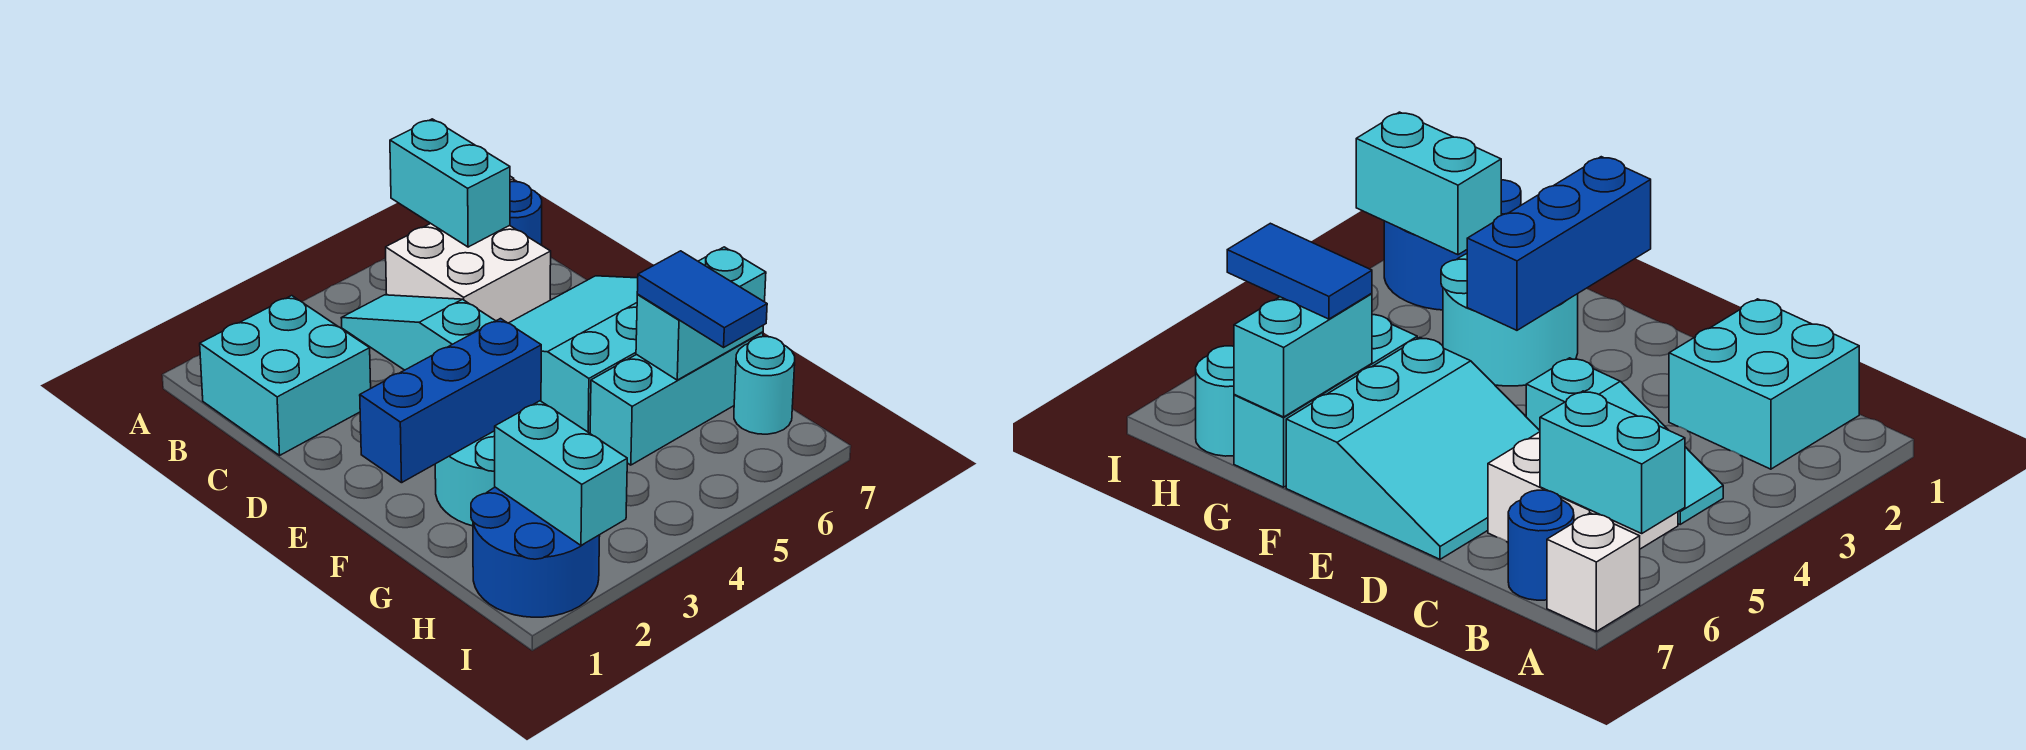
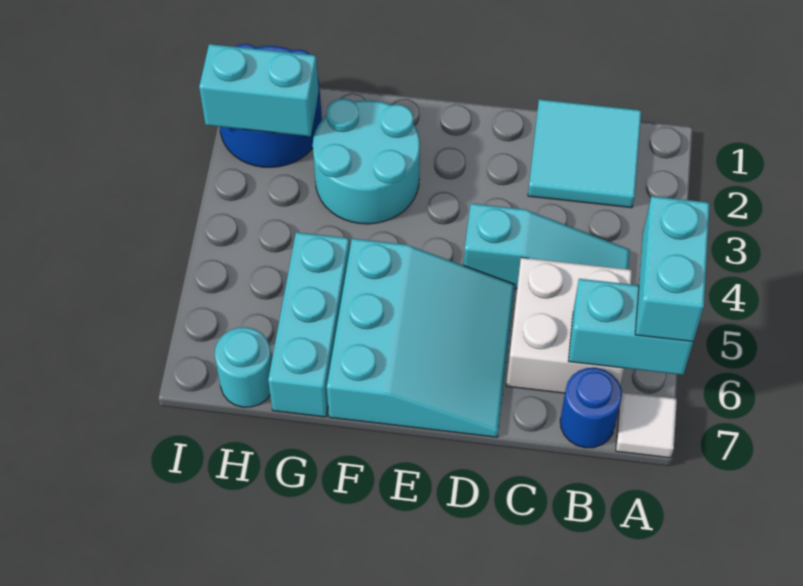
white 1x1 brick [1547,513,1640,631] -> white 1x1 tile [616,392,677,458]
cyan 2x2 brick [200,296,371,455] -> cyan 2x2 tile [528,99,641,208]
blue 1x3 brick [360,319,541,483] -> none
cyan 1x2 brick [636,247,766,380] -> cyan 1x2 brick moved to [635,196,710,342]
blue 1x2 tile [637,251,767,347] -> none

